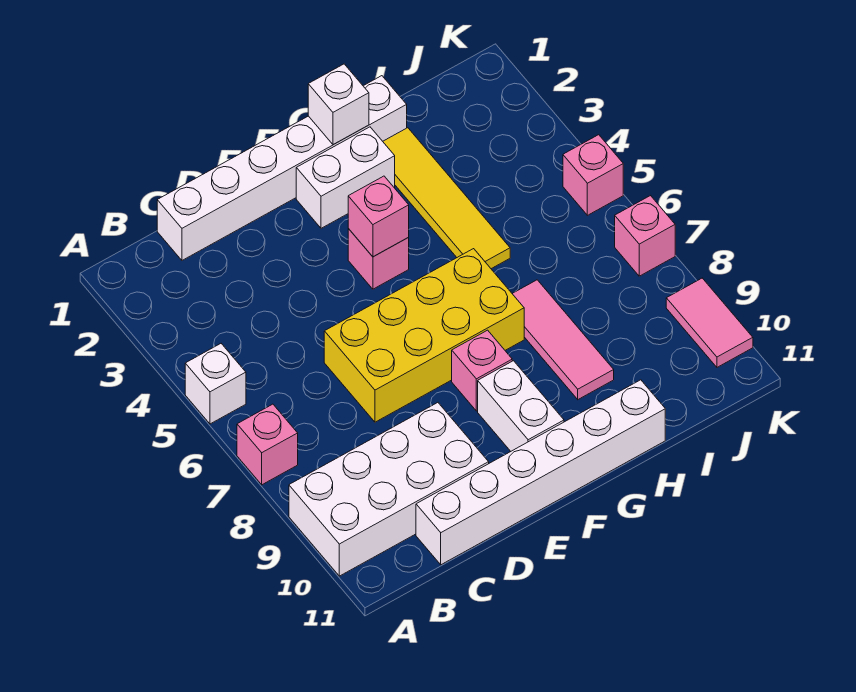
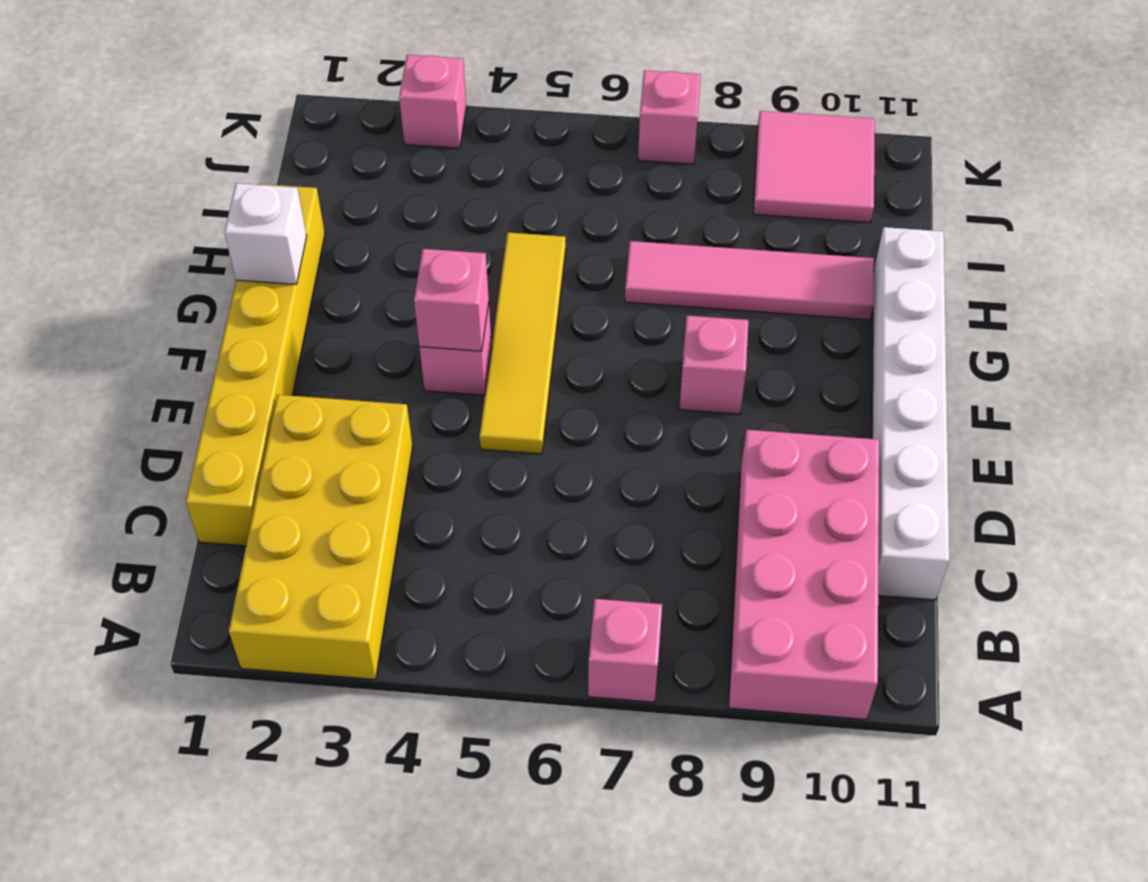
white 1x1 brick [185,344,246,424] -> none
white 2x4 brick [289,403,489,576] -> pink 2x4 brick [729,430,879,719]
white 1x6 brick [157,76,407,260] -> yellow 1x6 brick [186,184,325,546]
yellow 2x4 brick [324,249,524,422] -> yellow 2x4 brick moved to [229,395,413,680]
white 1x2 brick [296,127,395,228] -> none
white 1x2 brick [478,361,564,451] -> none
yellow 1x4 tile [383,128,510,269] -> yellow 1x4 tile turned to [480,233,566,454]
pink 1x3 tile [512,280,614,399] -> pink 1x4 tile [625,241,874,320]
pink 1x1 brick [563,135,623,215] -> pink 1x1 brick moved to [399,55,466,148]
pink 1x2 tile [666,278,753,367] -> pink 2x2 tile [753,111,875,223]

